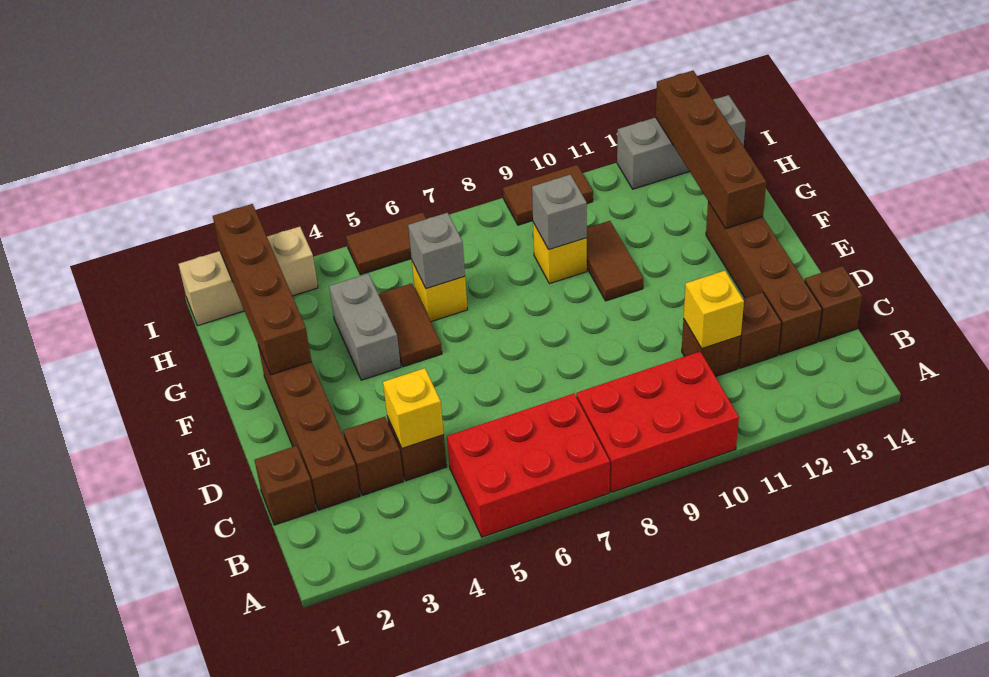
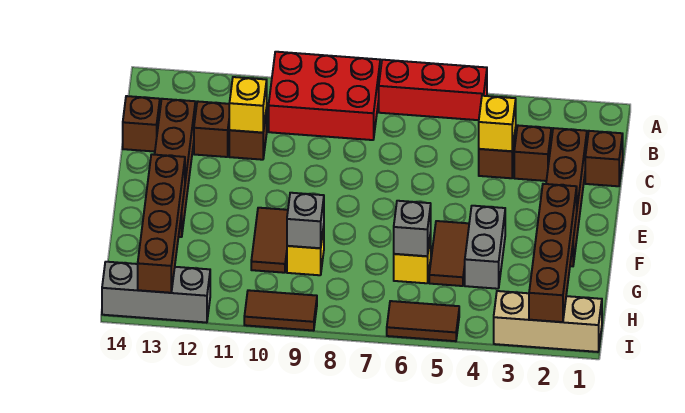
red 2x3 brick [447,394,610,537] -> red 1x3 brick [379,60,487,120]

